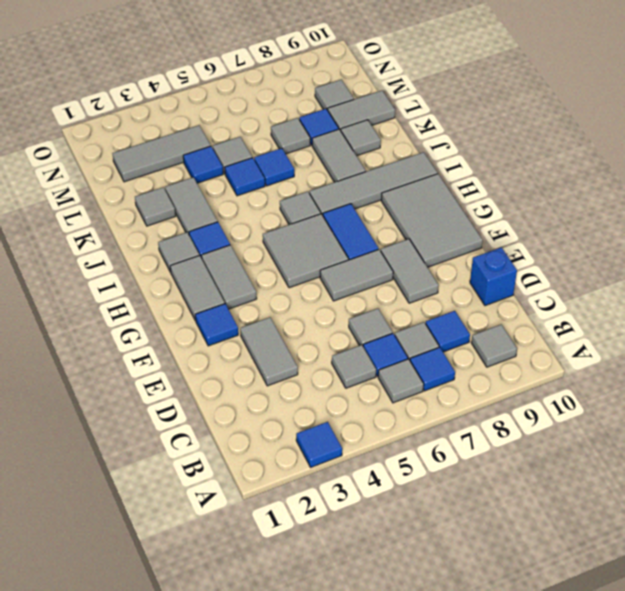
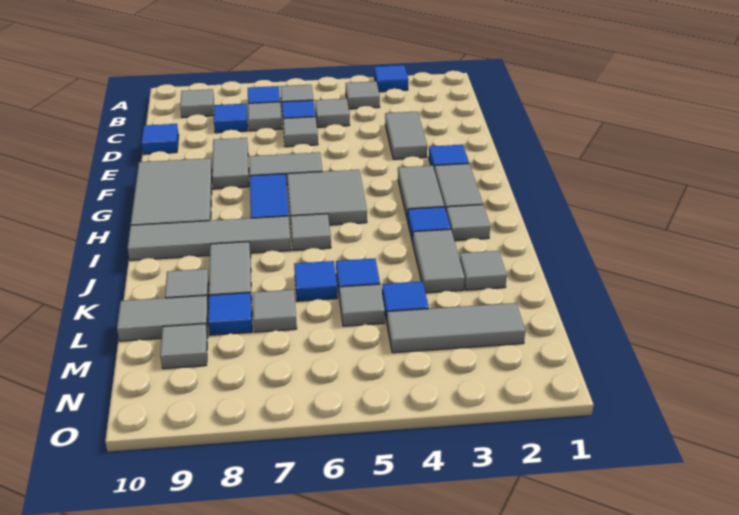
none -> grey 1x1 tile [346,81,380,109]
blue 1x1 brick [470,247,517,306] -> blue 1x1 tile [142,124,179,154]

